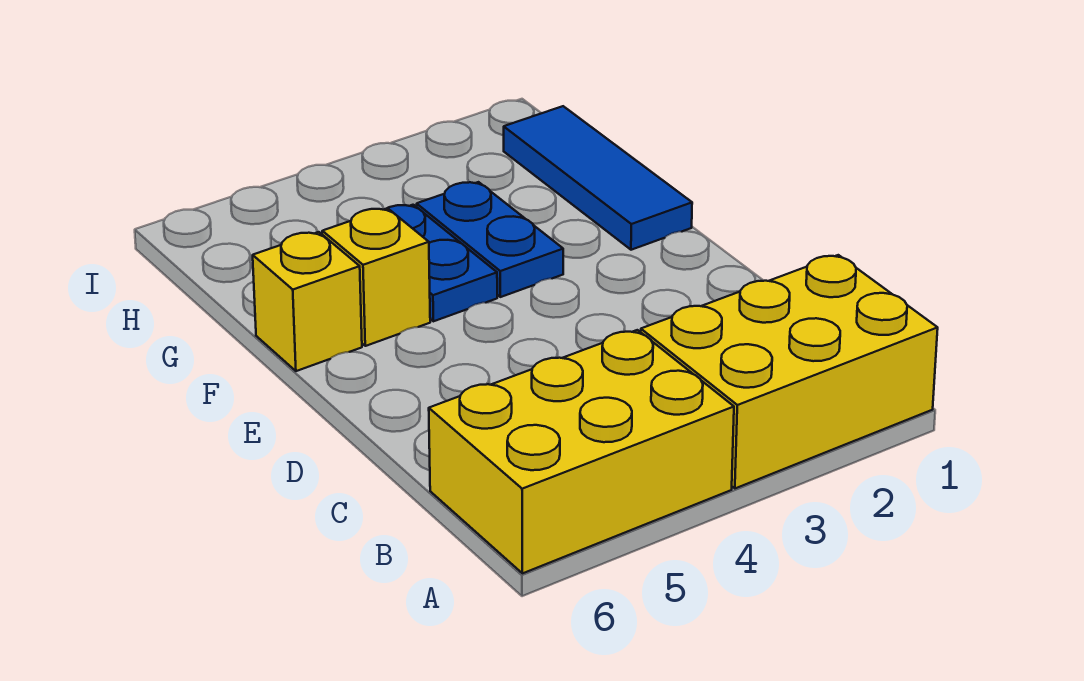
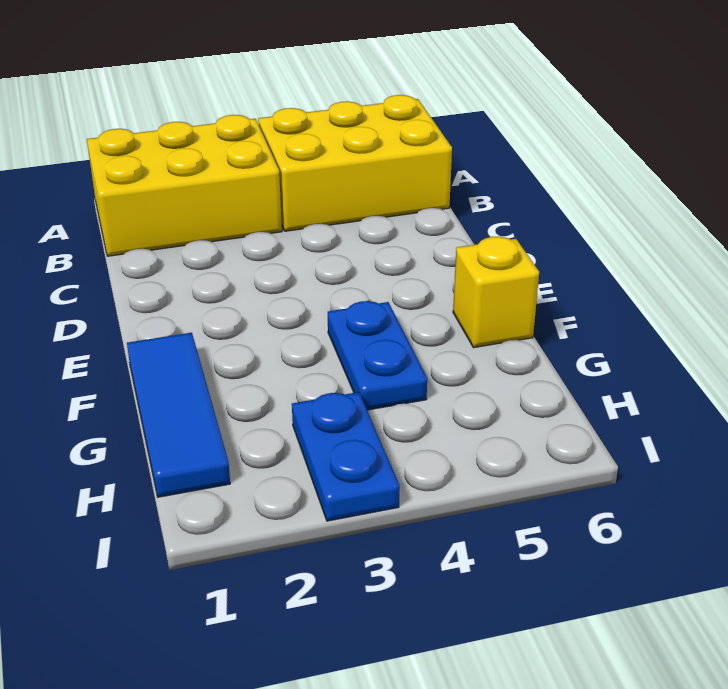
blue 1x2 plate [417,182,563,297] -> blue 1x2 plate moved to [292,392,400,521]
yellow 1x1 brick [322,208,430,346] -> none

